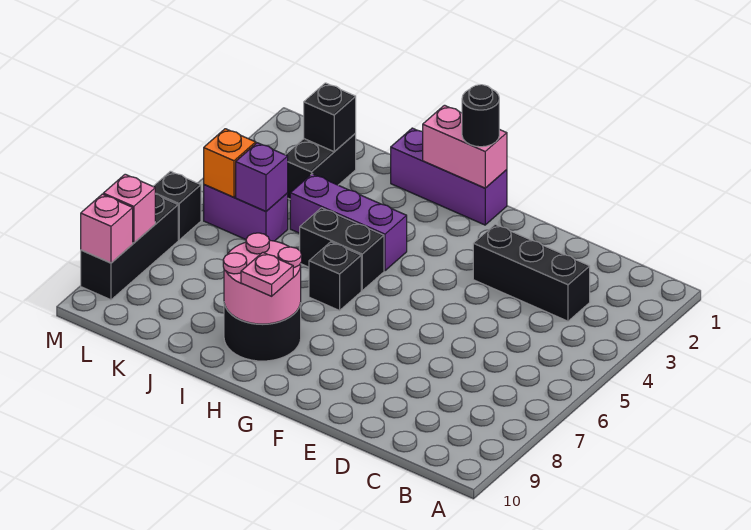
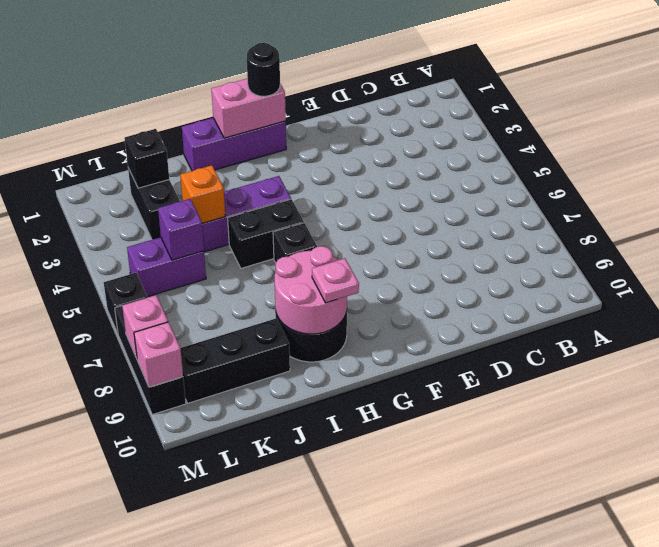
black 1x3 brick [473,224,590,321] -> black 1x3 brick moved to [181,319,290,403]
orange 1x1 brick [204,129,256,197] -> orange 1x1 brick moved to [180,165,225,224]

